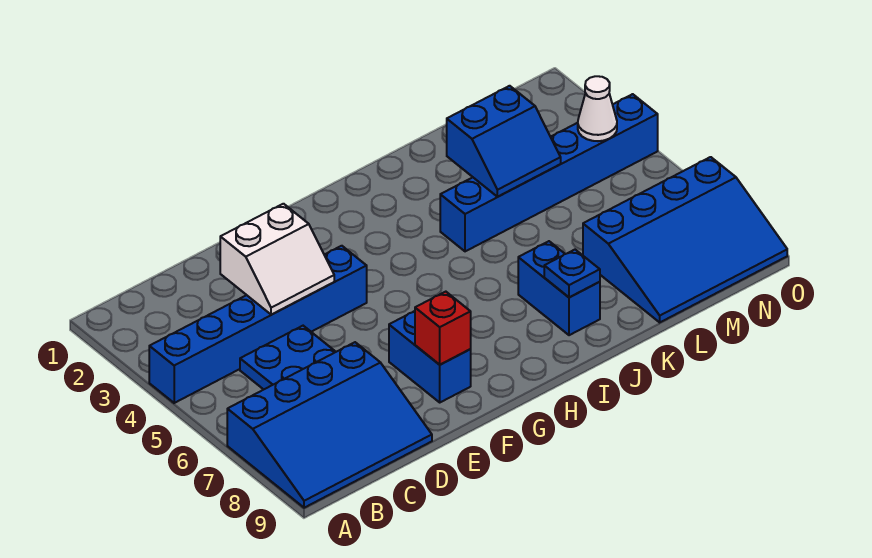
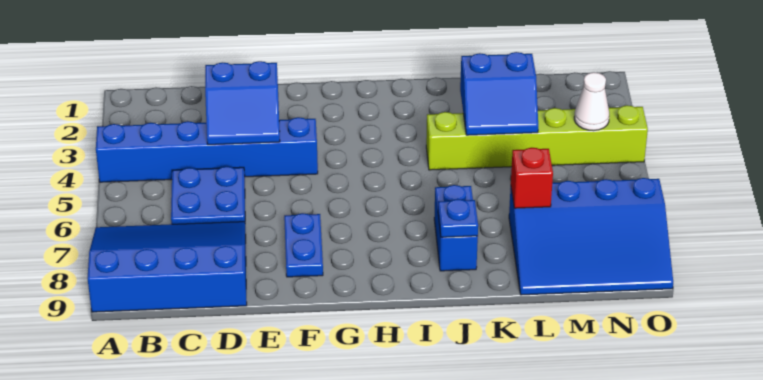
blue 3x4 slope [227,342,432,508] -> blue 3x4 slope turned to [88,222,247,312]
white 2x2 slope [220,204,334,315] -> blue 2x2 slope [205,61,280,145]
blue 1x2 brick [389,311,471,402] -> blue 1x2 plate [284,213,323,277]
red 1x1 brick [415,292,471,365] -> red 1x1 brick moved to [511,148,553,208]
blue 1x6 brick [440,94,658,251] -> lime 1x6 brick [426,105,648,170]

